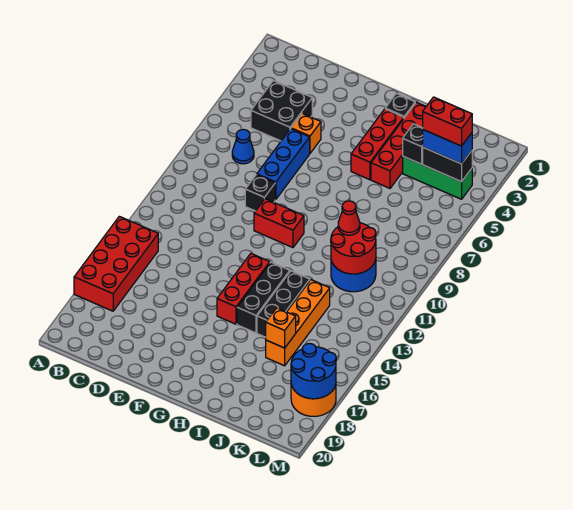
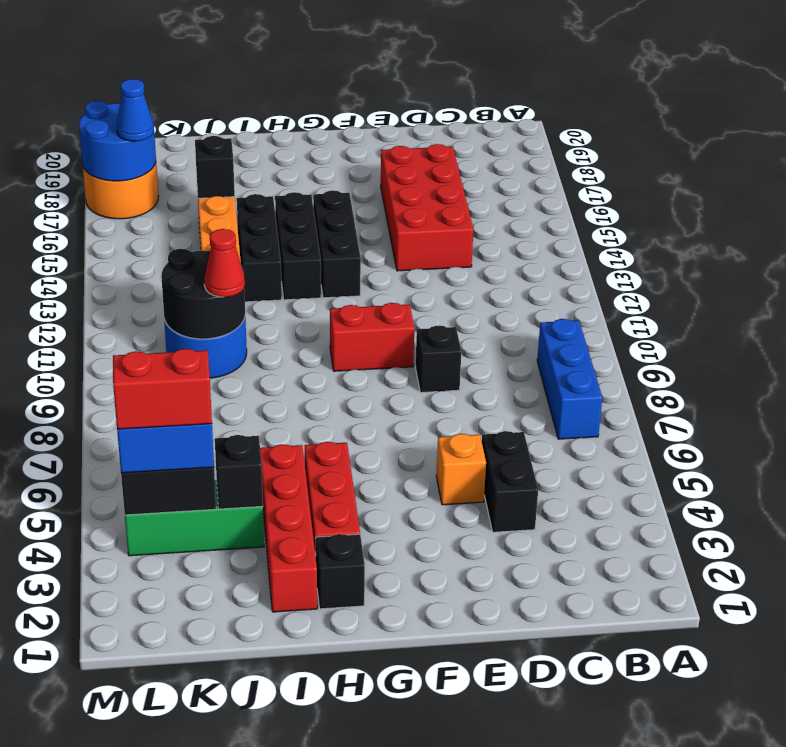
red 2x4 brick [74,216,158,311] -> red 2x4 brick moved to [381,144,473,271]
black 2x2 brick [251,81,312,141] -> black 1x2 brick [482,431,538,532]
blue 1x1 cone [232,130,254,164] -> blue 1x1 cone moved to [117,79,154,141]
blue 1x3 brick [257,129,310,200] -> blue 1x3 brick moved to [537,319,602,439]
red 1x3 brick [217,254,270,324] -> black 1x3 brick [313,190,361,298]
red 2x2 round brick [331,223,376,274] -> black 2x2 round brick [161,249,245,339]
orange 1x1 brick [266,308,296,348] -> black 1x1 brick [195,136,235,198]

